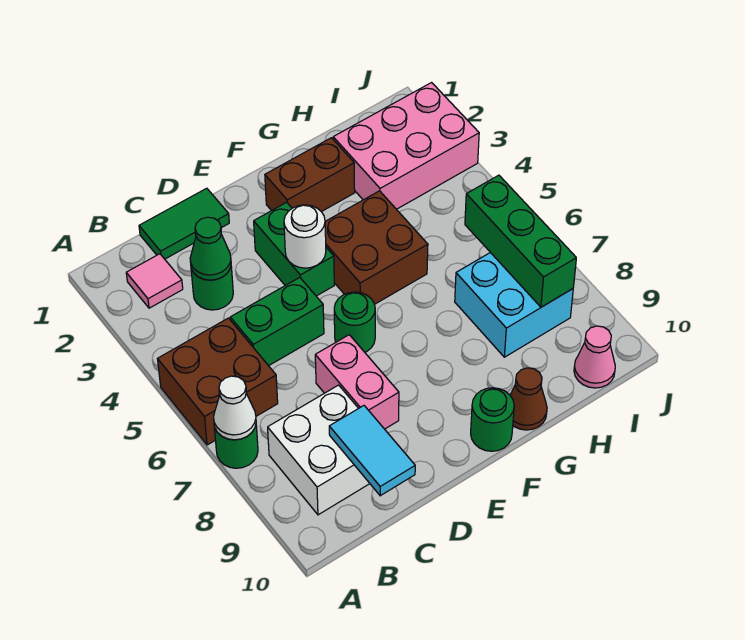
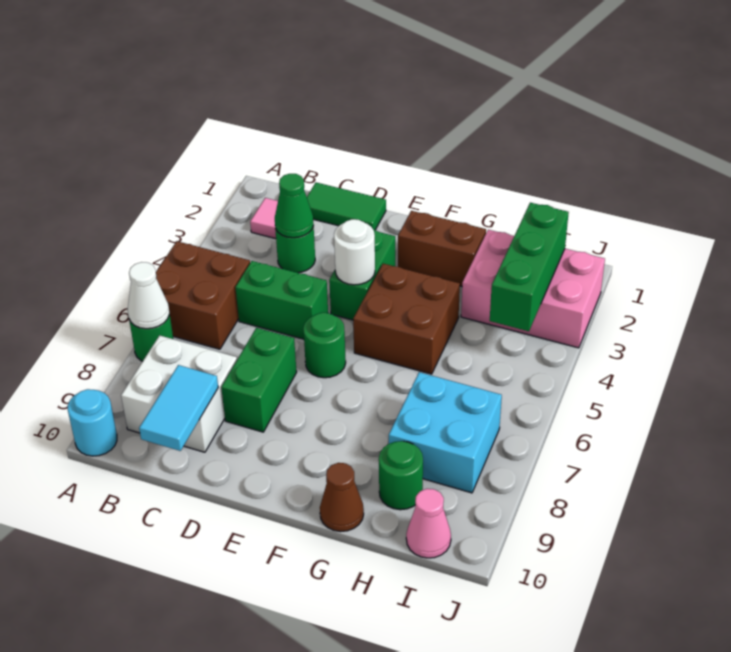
none -> cyan 1x1 round brick [68,389,117,456]
pink 1x2 brick [315,335,399,429] -> green 1x2 brick [221,328,297,432]
green 1x1 round brick [471,388,514,451] -> green 1x1 round brick moved to [379,441,423,510]
green 1x3 brick [465,175,576,307] -> green 1x3 brick moved to [490,203,569,331]

